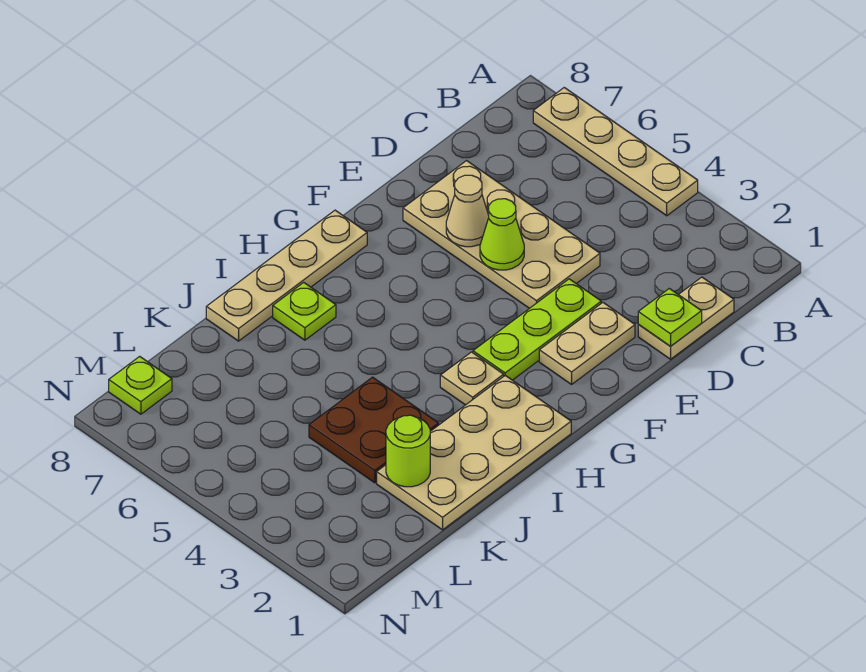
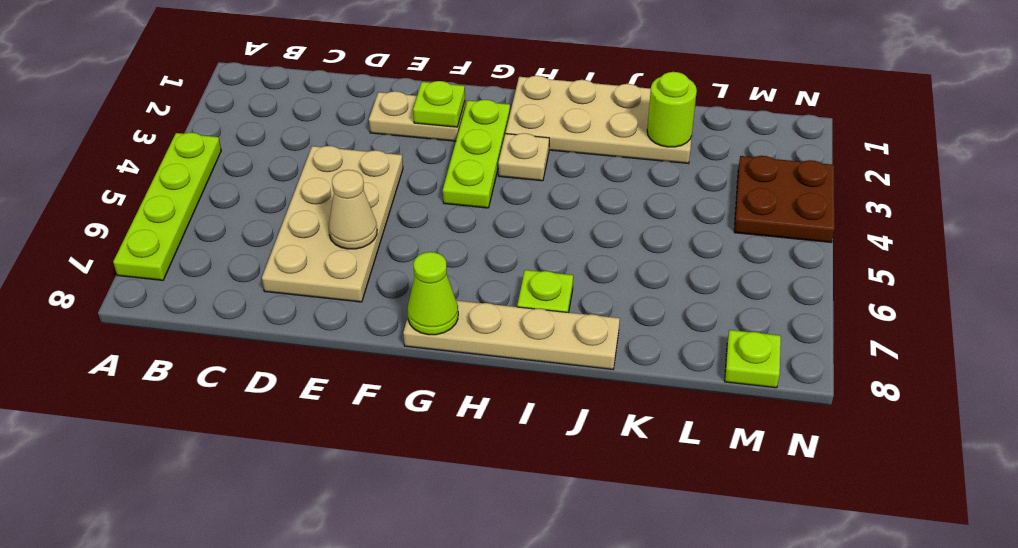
tan 1x4 plate [533,88,698,216] -> lime 1x4 plate [113,133,221,280]
tan 1x2 plate [638,277,734,359] -> none
lime 1x1 plate [638,288,702,346] -> lime 1x1 plate moved to [413,81,465,127]
lime 1x3 plate [473,279,601,380] -> lime 1x3 plate turned to [443,100,510,208]
lime 1x1 cone [480,199,524,270] -> lime 1x1 cone moved to [407,252,458,335]
brown 2x2 plate [309,377,439,483] -> brown 2x2 plate moved to [734,156,835,242]

